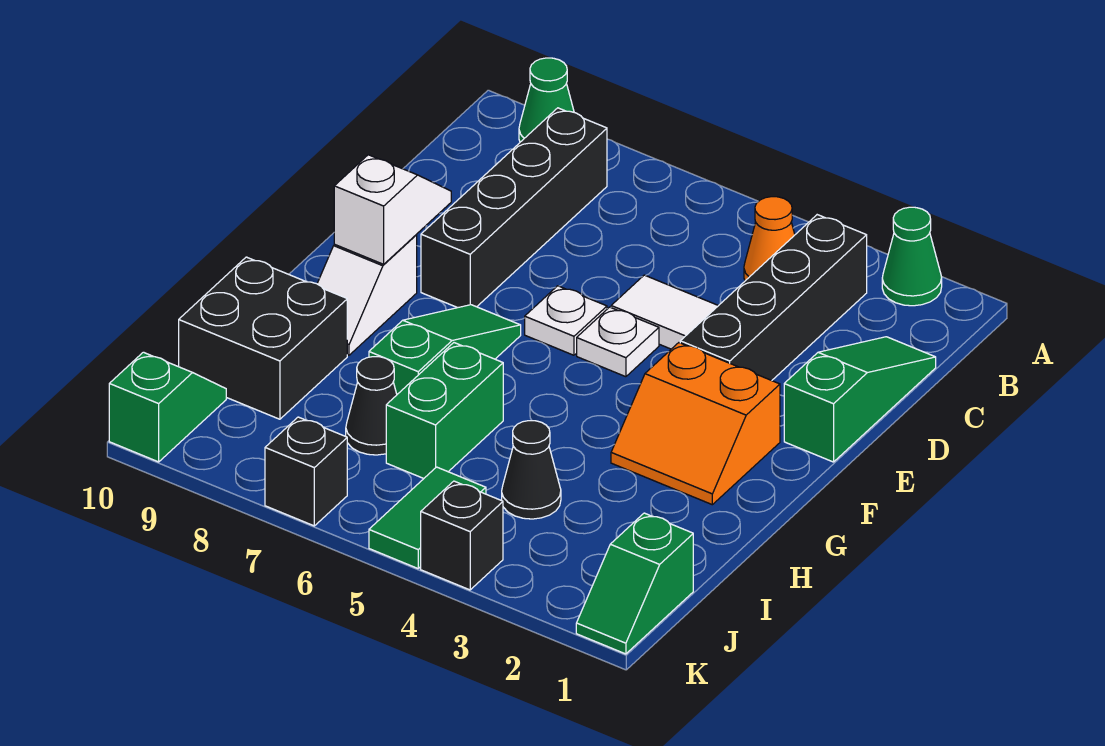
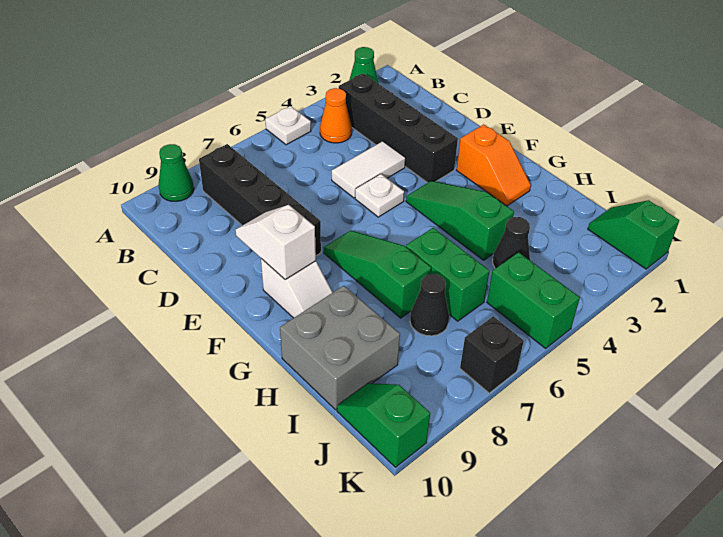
green 1x3 slope [784,337,936,462] -> green 1x3 slope moved to [406,181,514,260]
white 1x1 plate [525,286,607,355] -> white 1x1 plate moved to [265,106,311,145]
orange 2x2 slope [611,343,780,505] -> orange 1x2 slope [457,124,531,206]
black 2x2 brick [179,257,347,419] -> grey 2x2 brick [280,286,400,410]
green 1x2 slope [576,513,693,654] -> green 1x2 slope turned to [588,200,679,269]
green 1x2 tile [369,467,486,568] -> green 1x2 brick [487,252,580,349]
black 1x1 brick [421,481,503,590] -> none

